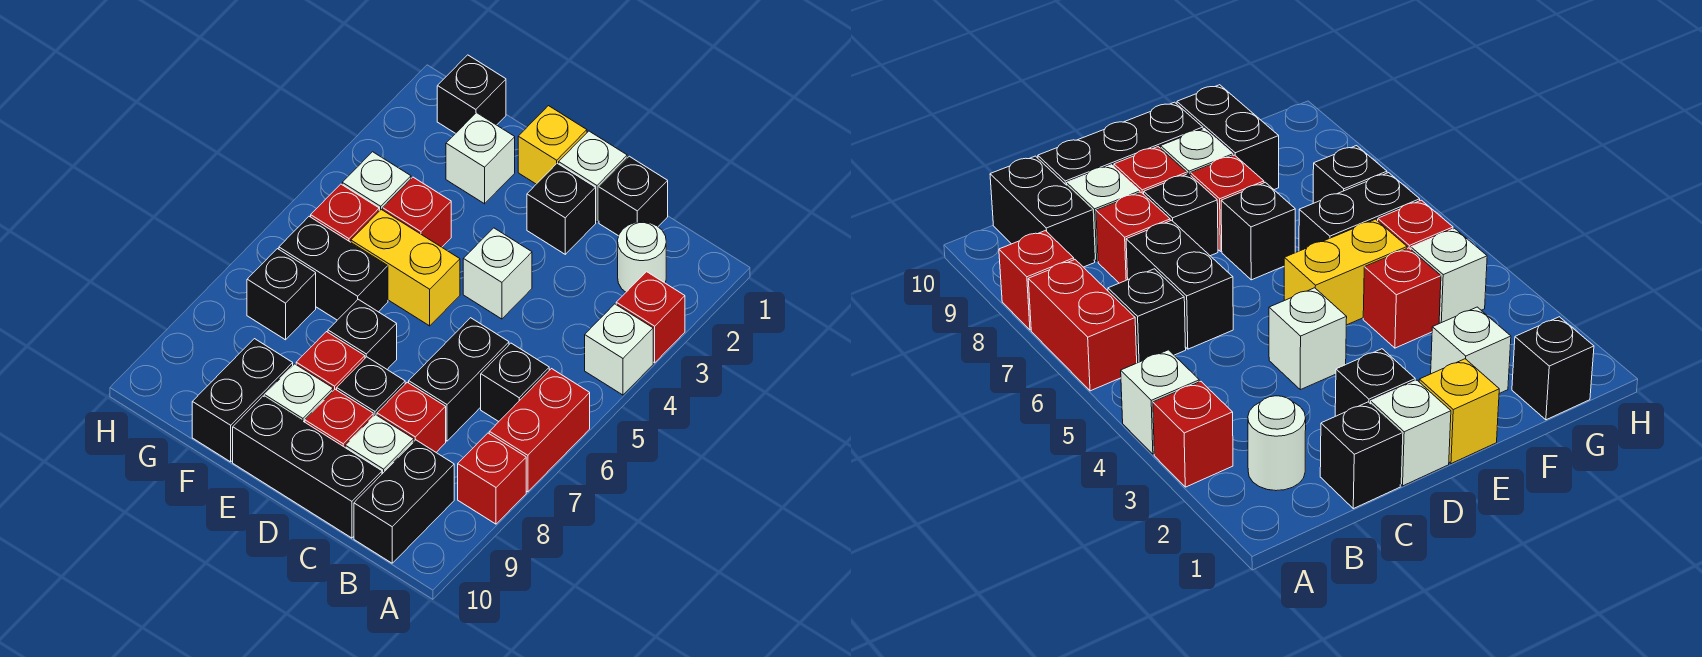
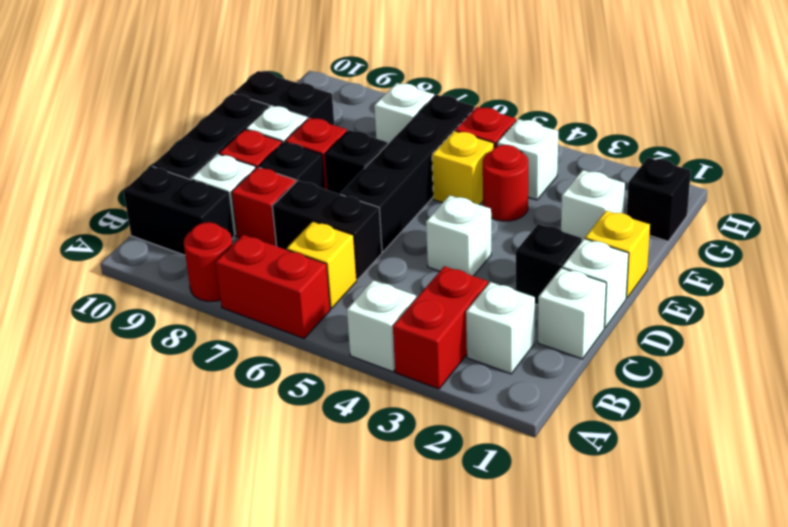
red 1x1 brick [616,272,685,363] -> red 1x2 brick [393,266,488,389]
red 1x1 brick [458,433,526,524] -> red 1x1 round brick [183,222,232,301]
white 1x1 round brick [618,222,666,292] -> white 1x1 brick [466,282,535,374]
black 1x1 brick [481,343,549,421] -> yellow 1x1 brick [287,222,357,309]
black 1x1 brick [599,156,668,236] -> white 1x1 brick [538,268,606,359]
yellow 1x2 brick [351,209,460,326] -> yellow 1x1 brick [432,131,494,205]
red 1x1 brick [383,177,451,247] -> red 1x1 round brick [483,145,528,221]
black 1x2 brick [279,216,388,320] -> black 1x4 brick [341,95,475,252]
black 1x1 brick [247,249,316,340] -> white 1x1 brick [374,83,434,144]

